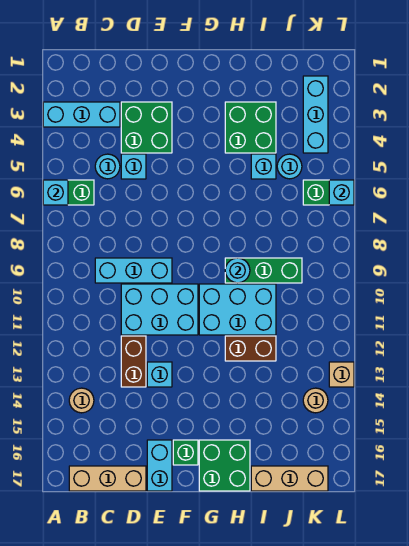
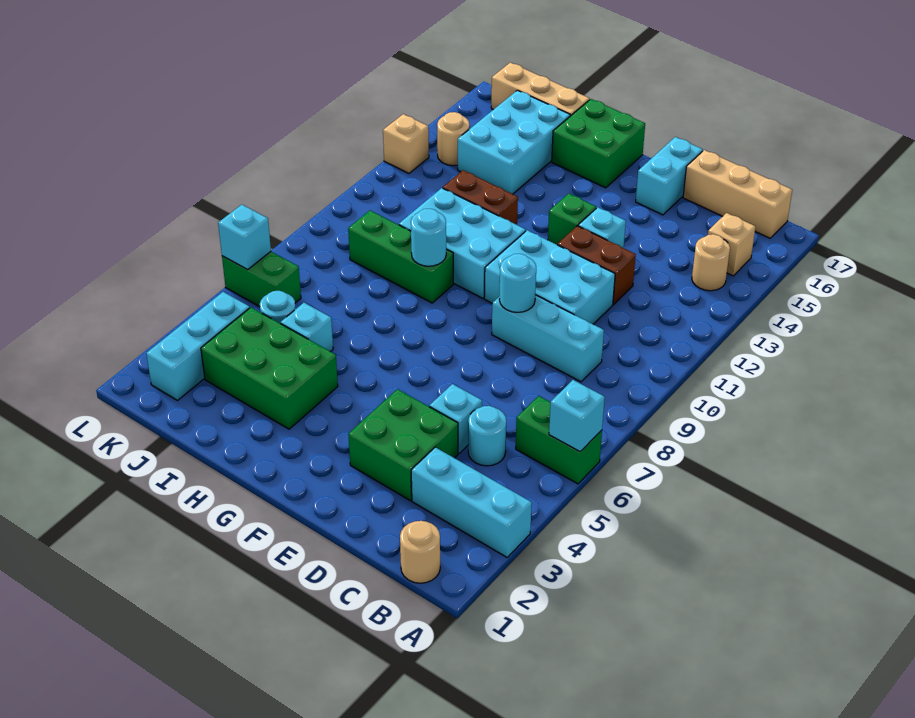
none -> tan 1x1 round brick [400,521,440,583]
none -> tan 1x1 brick [708,213,755,276]
brown 1x2 brick [121,336,146,387] -> brown 1x2 brick turned to [557,226,636,304]
none -> cyan 1x1 round brick [499,254,536,312]
green 1x1 brick [173,440,198,465] -> green 1x1 brick moved to [548,193,596,245]
green 2x2 brick [225,102,276,153] -> green 2x3 brick [201,307,338,429]
none -> cyan 2x3 brick [458,90,570,194]

